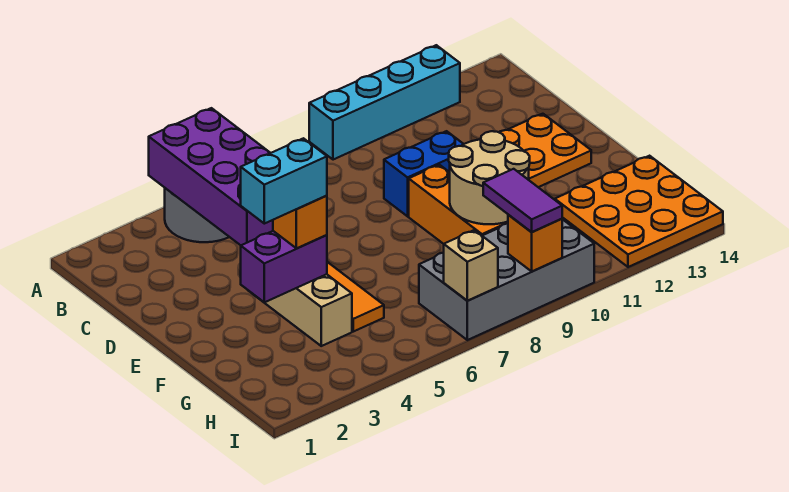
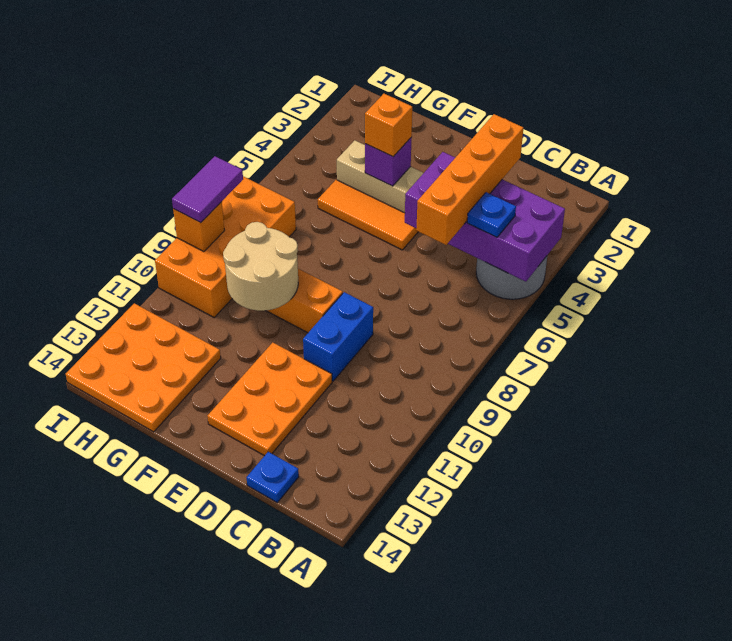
cyan 1x4 brick [309,45,460,160] -> none
none -> blue 1x1 plate [467,192,516,237]
none -> orange 1x4 brick [416,114,523,245]
none -> blue 1x1 plate [247,452,299,502]
purple 1x2 brick [241,231,327,302] -> purple 1x1 brick [365,137,412,186]
cyan 1x2 brick [241,138,327,224] -> none
grey 2x4 brick [419,219,594,340] -> orange 2x4 brick [155,176,296,317]
purple 1x2 tile [483,169,562,232] -> purple 1x2 tile turned to [172,156,243,223]
tan 1x1 brick [444,230,498,301] -> none

